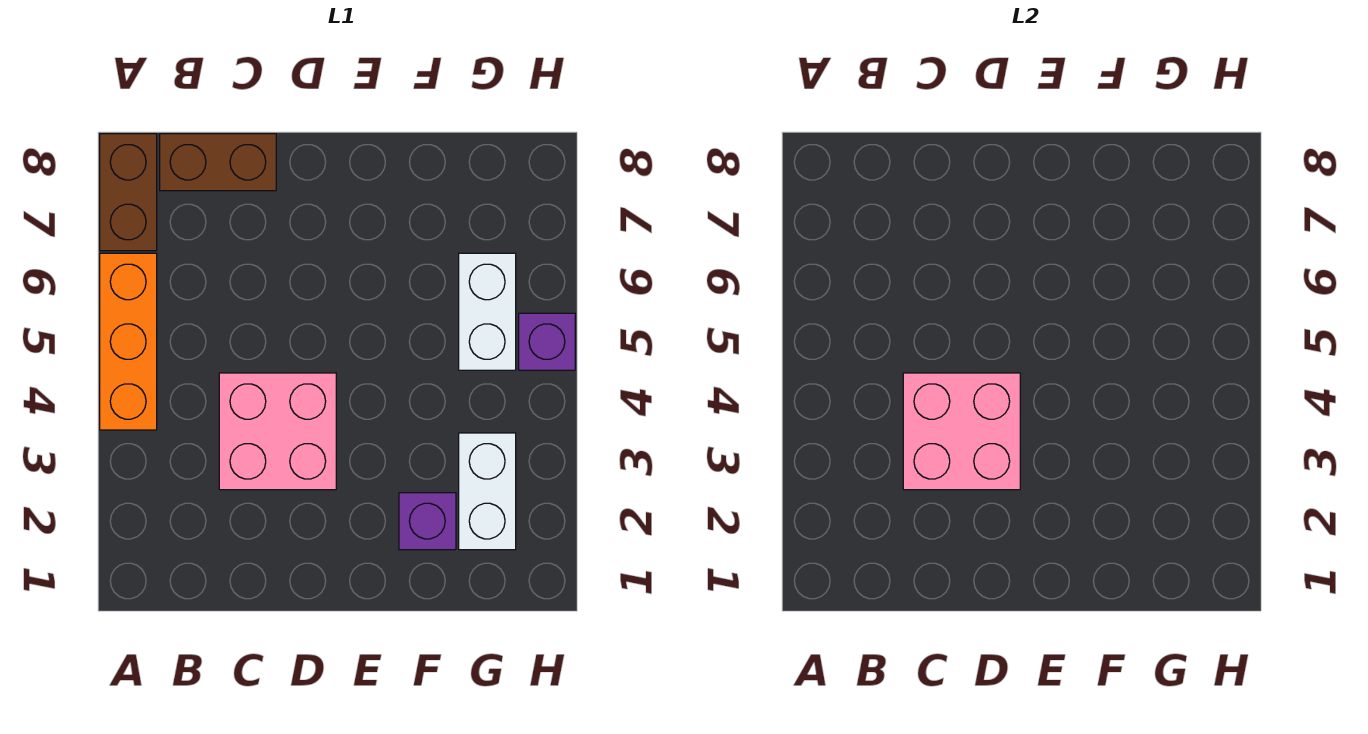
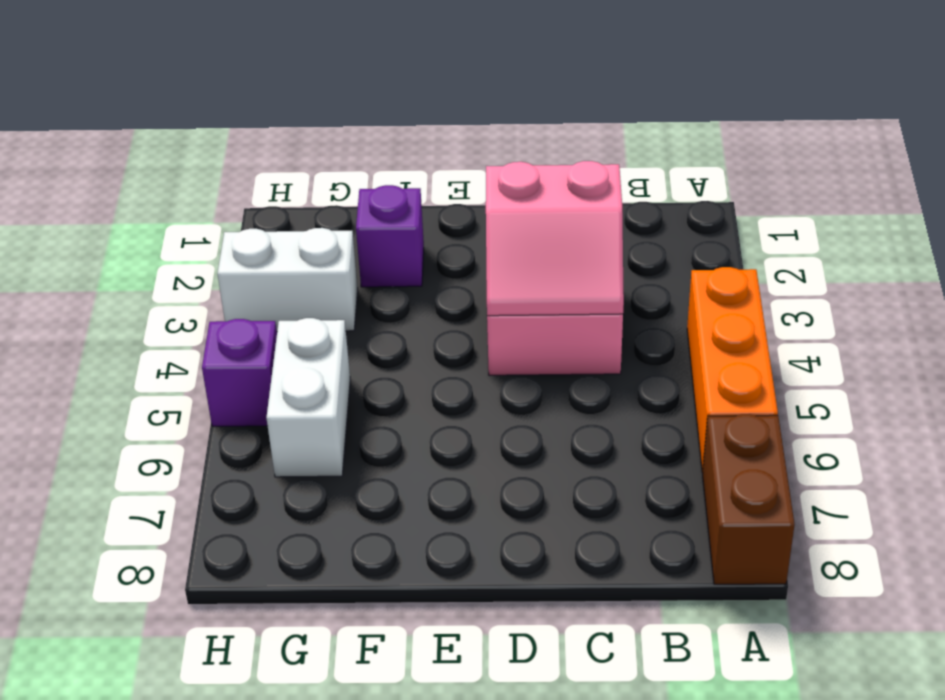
brown 1x2 brick [160,134,276,191] -> none
pink 2x2 brick [903,373,1020,490] -> pink 2x2 slope [486,161,624,316]
white 1x2 brick [459,433,516,550] -> white 1x2 brick turned to [217,228,358,331]

